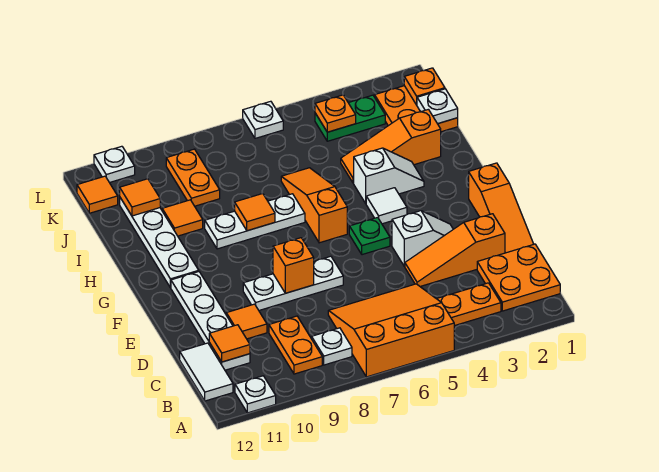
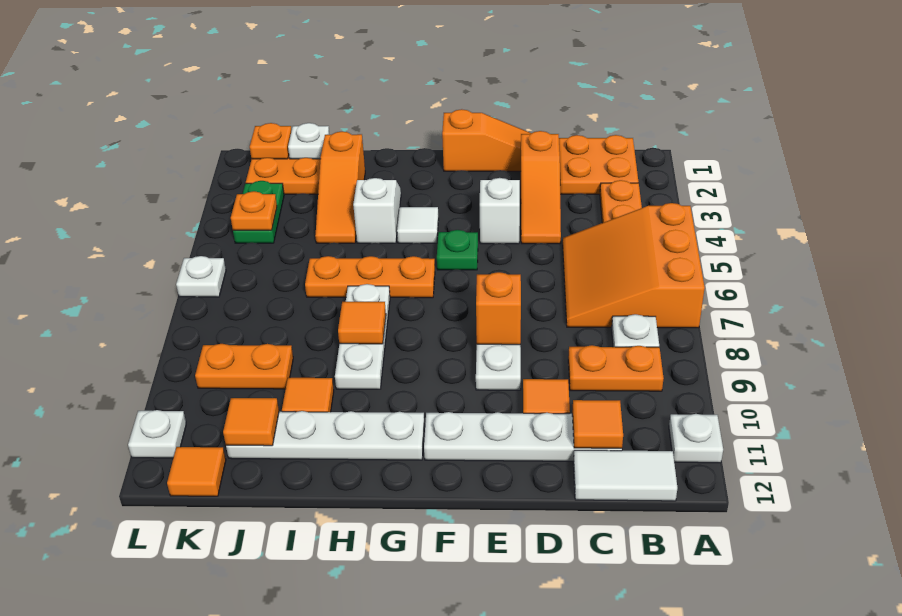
orange 1x3 slope [281,168,347,243] -> orange 1x3 plate [305,256,435,298]

